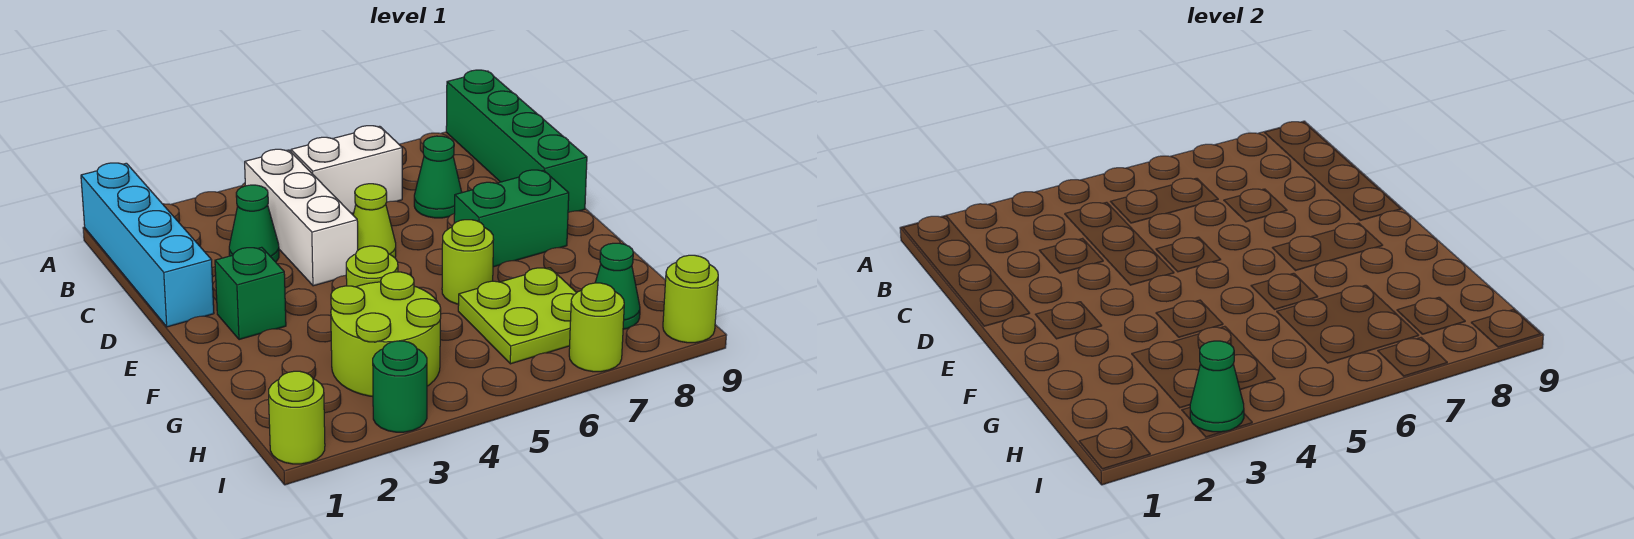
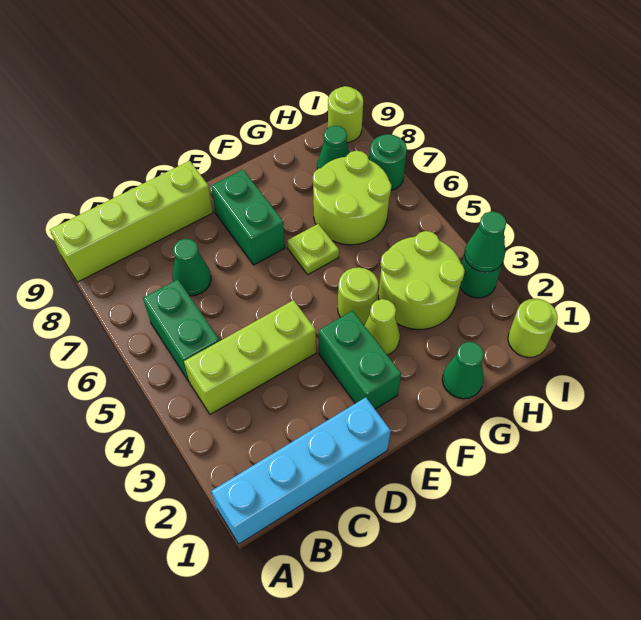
green 1x4 brick [446,70,587,213] -> lime 1x4 brick [50,161,213,282]
white 1x3 brick [245,149,358,286] -> lime 1x3 brick [184,300,316,414]
white 1x2 brick [291,126,402,214] -> green 1x2 brick [143,279,219,381]
green 1x1 cone [229,185,279,262] -> green 1x1 cone moved to [442,342,484,399]
lime 1x1 cone [353,184,396,258] -> lime 1x1 cone moved to [364,299,400,355]
green 1x1 brick [215,247,286,340] -> green 1x2 brick [319,311,401,409]
lime 1x1 round brick [442,220,494,304] -> lime 1x1 plate [287,224,339,274]
lime 2x2 plate [458,268,576,364] -> lime 2x2 round brick [313,151,392,245]
lime 1x1 round brick [569,283,624,372] -> green 1x1 round brick [370,134,407,190]

